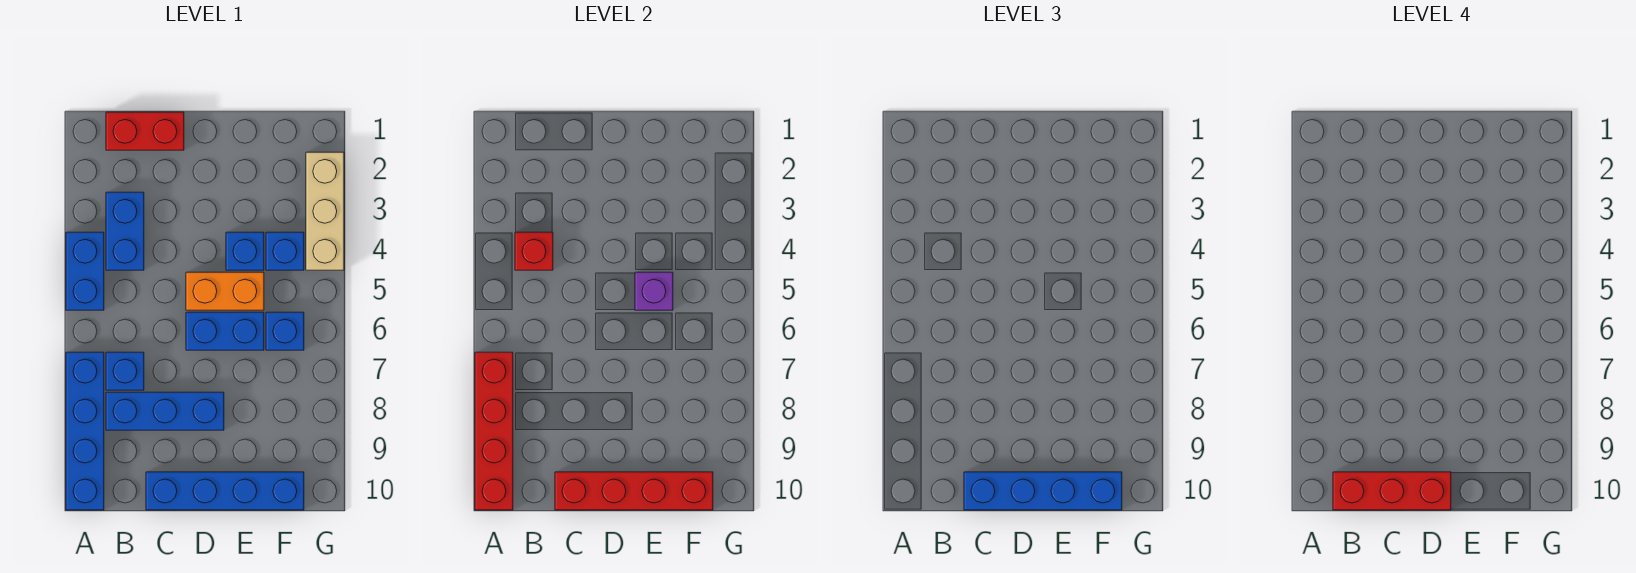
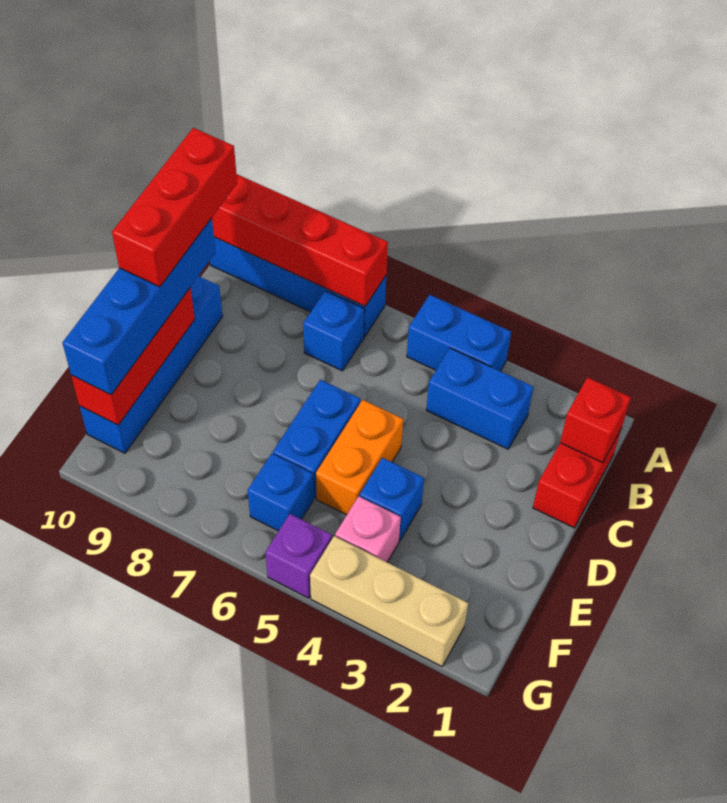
red 1x1 brick [515,232,553,270] -> red 1x1 brick moved to [560,377,631,463]
blue 1x3 brick [106,392,224,430] -> none
red 1x4 brick [555,472,713,510] -> red 1x3 brick [71,288,195,425]
purple 1x1 brick [635,272,673,310] -> purple 1x1 brick moved to [265,514,332,598]
blue 1x1 brick [266,232,304,270] -> pink 1x1 brick [335,496,401,562]

